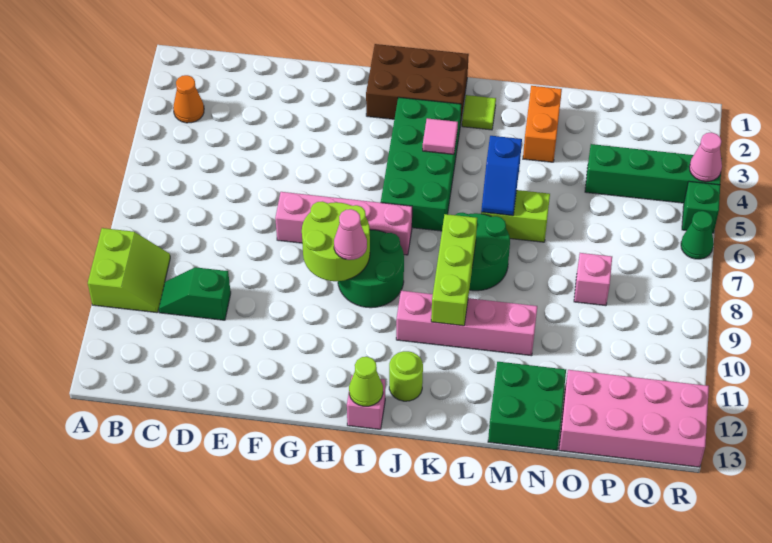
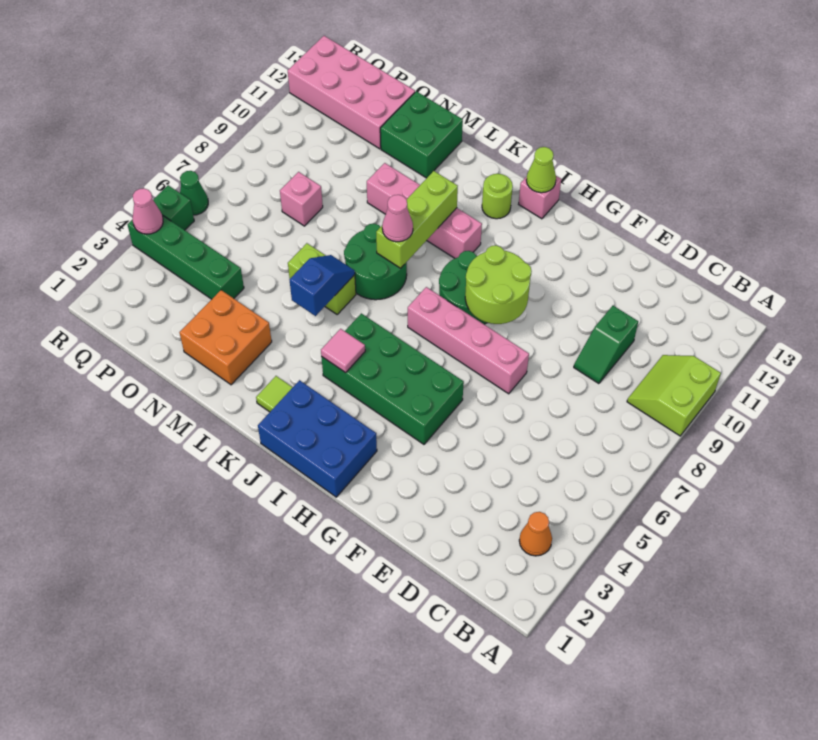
green 1x2 slope [159,267,231,320] -> green 1x2 slope turned to [574,306,638,384]
brown 2x3 brick [366,44,469,125] -> blue 2x3 brick [258,380,377,497]
pink 1x1 cone [334,209,367,260] -> pink 1x1 cone moved to [382,195,413,242]
green 2x4 brick [381,97,461,231] -> green 2x4 brick turned to [321,313,464,444]
orange 1x2 brick [523,86,562,162] -> orange 2x2 brick [180,290,272,385]

